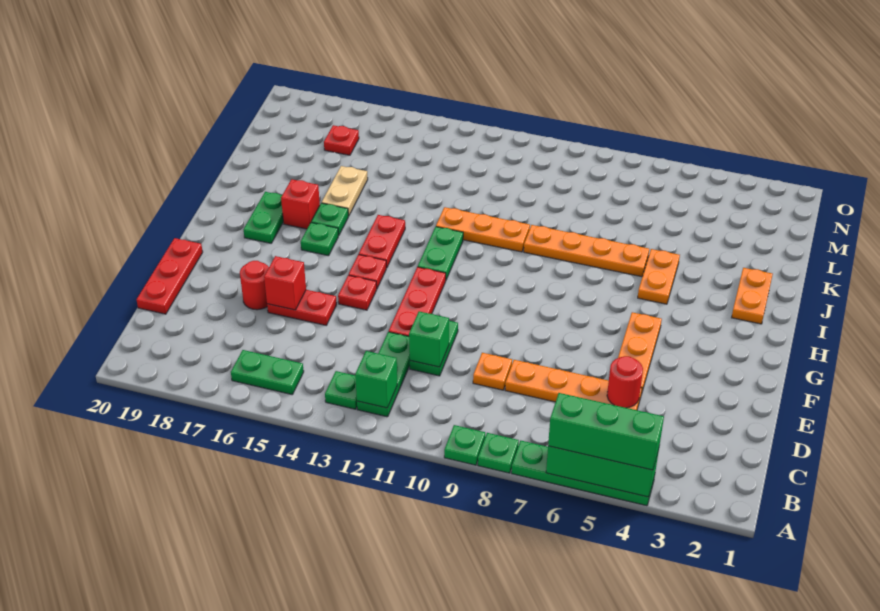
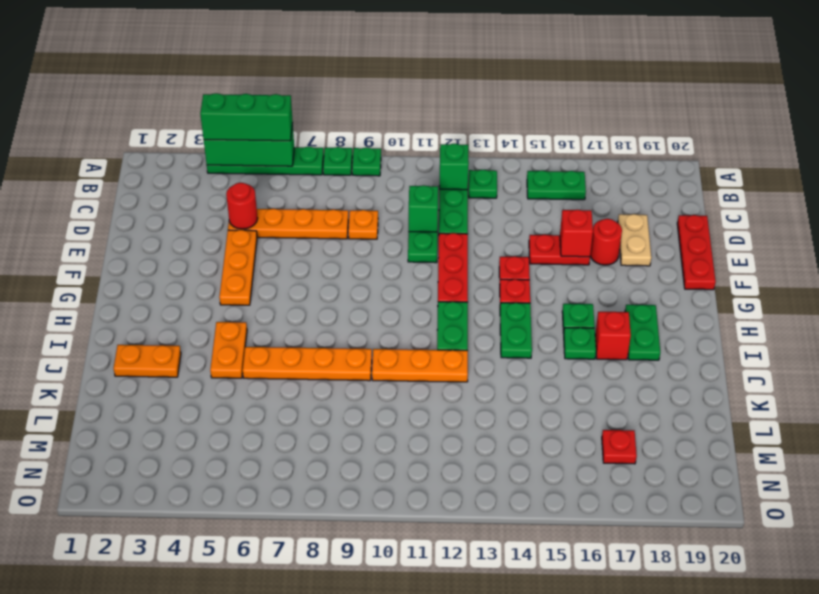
red 1x2 plate [359,215,405,268] -> green 1x2 plate [500,303,532,358]
orange 1x2 plate [732,268,773,324] -> orange 1x2 plate turned to [113,345,181,377]
tan 1x2 plate [322,166,368,216] -> tan 1x2 plate moved to [618,214,651,266]

